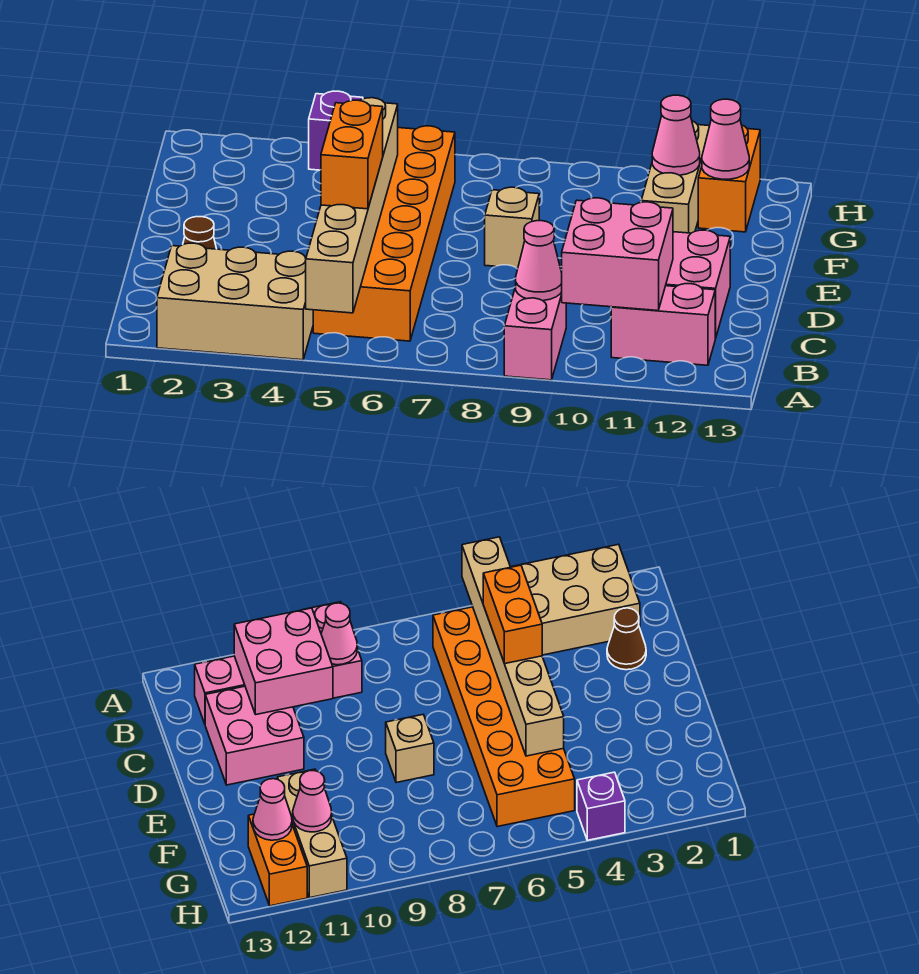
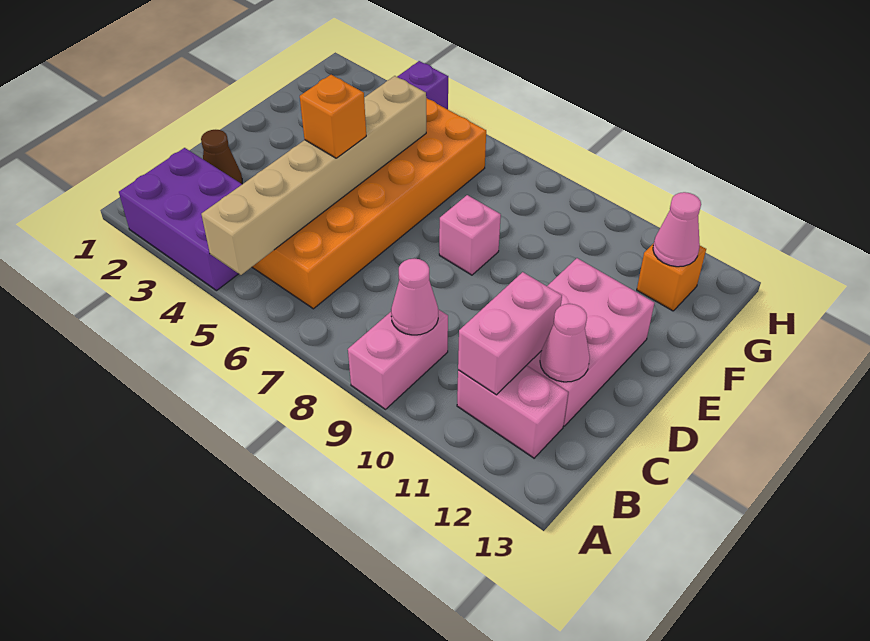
tan 2x3 brick [157,243,313,360] -> purple 2x3 brick [119,148,242,291]
pink 2x2 brick [562,198,673,311] -> pink 1x2 brick [458,272,562,395]
orange 1x2 brick [321,100,383,209] -> orange 1x1 brick [300,75,366,158]
pink 2x2 brick [666,230,730,338] -> pink 2x3 brick [527,258,654,426]
tan 1x1 brick [485,187,539,268] -> pink 1x1 brick [439,195,501,275]
tan 1x3 brick [641,121,709,233] -> none
pink 1x1 cone [652,95,700,175] -> pink 1x1 cone moved to [540,304,590,382]
orange 1x2 brick [698,125,760,232] -> orange 1x1 brick [637,243,706,311]

